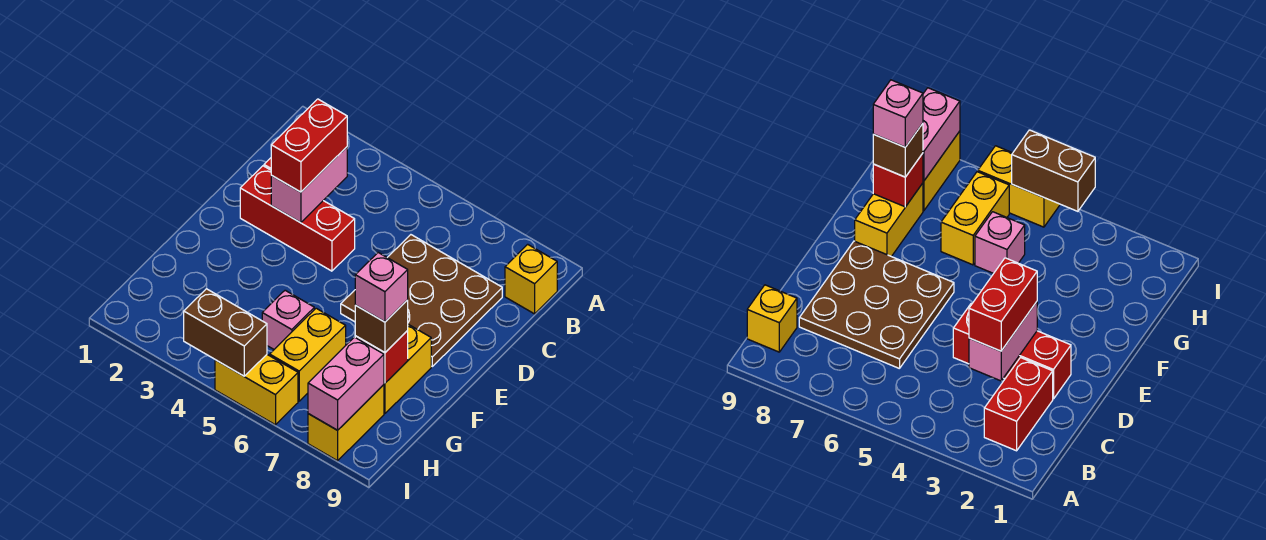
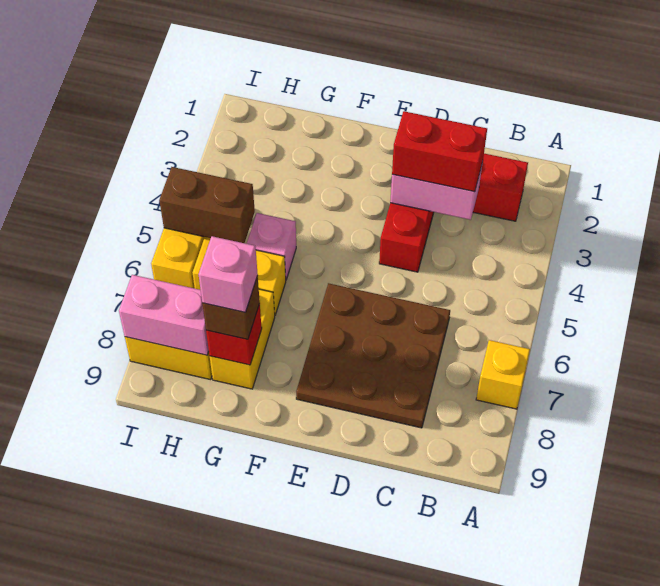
yellow 1x1 brick [505,244,557,314] -> yellow 1x1 brick moved to [476,340,530,409]
yellow 1x2 brick [384,324,431,414] -> yellow 1x2 brick turned to [210,289,275,389]
brown 1x2 brick [184,289,267,376] -> brown 1x2 brick turned to [159,167,255,243]

